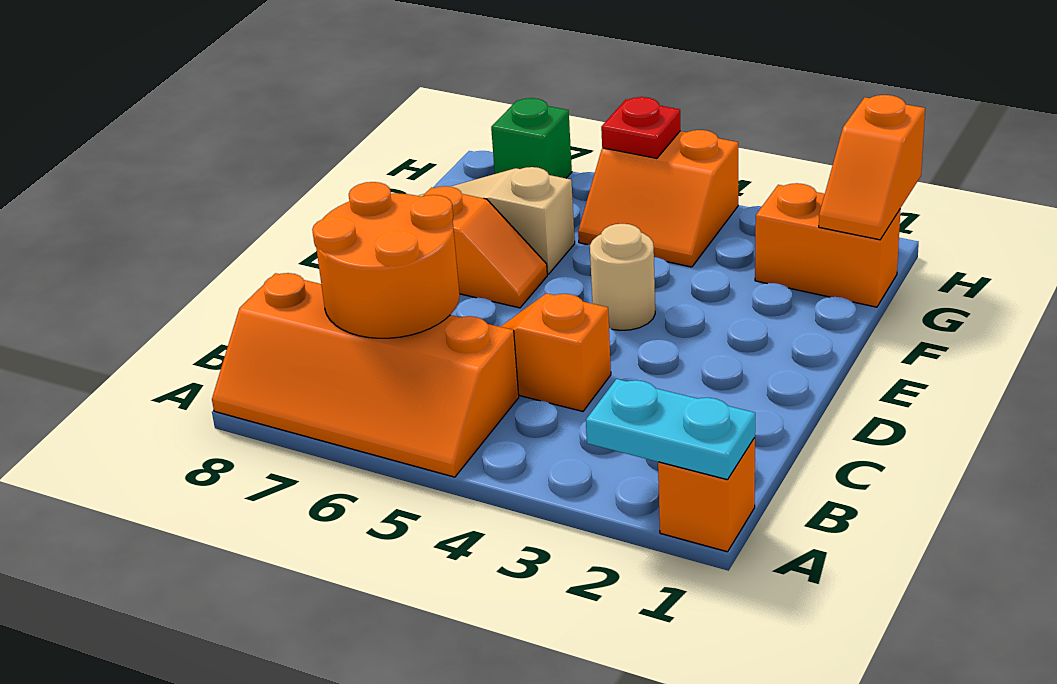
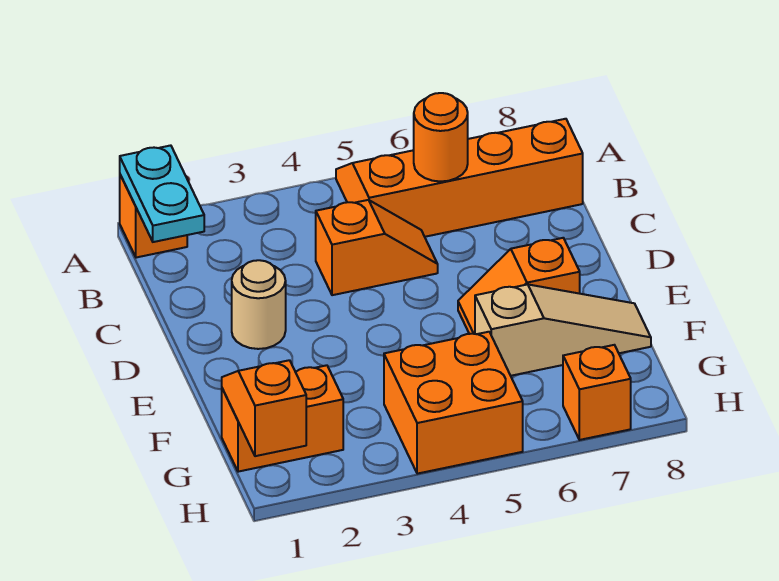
cyan 1x2 plate [586,379,755,480] -> cyan 1x2 plate turned to [120,145,204,242]
orange 2x2 round brick [312,182,460,338] -> orange 1x1 round brick [414,93,468,182]
tan 1x1 round brick [590,224,655,330] -> tan 1x1 round brick moved to [232,260,286,349]
orange 2x2 slope [578,130,738,267] -> orange 2x2 brick [384,332,523,474]
red 1x1 plate [601,97,680,158] -> none
green 1x1 brick [491,98,572,178] -> orange 1x1 brick [563,345,631,440]

